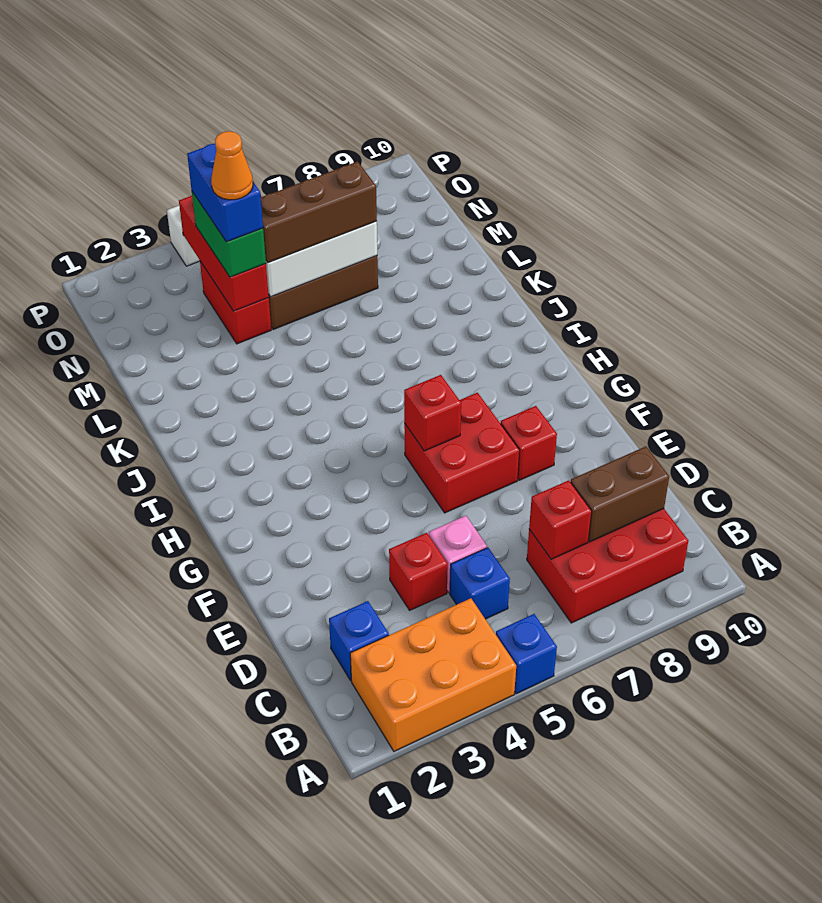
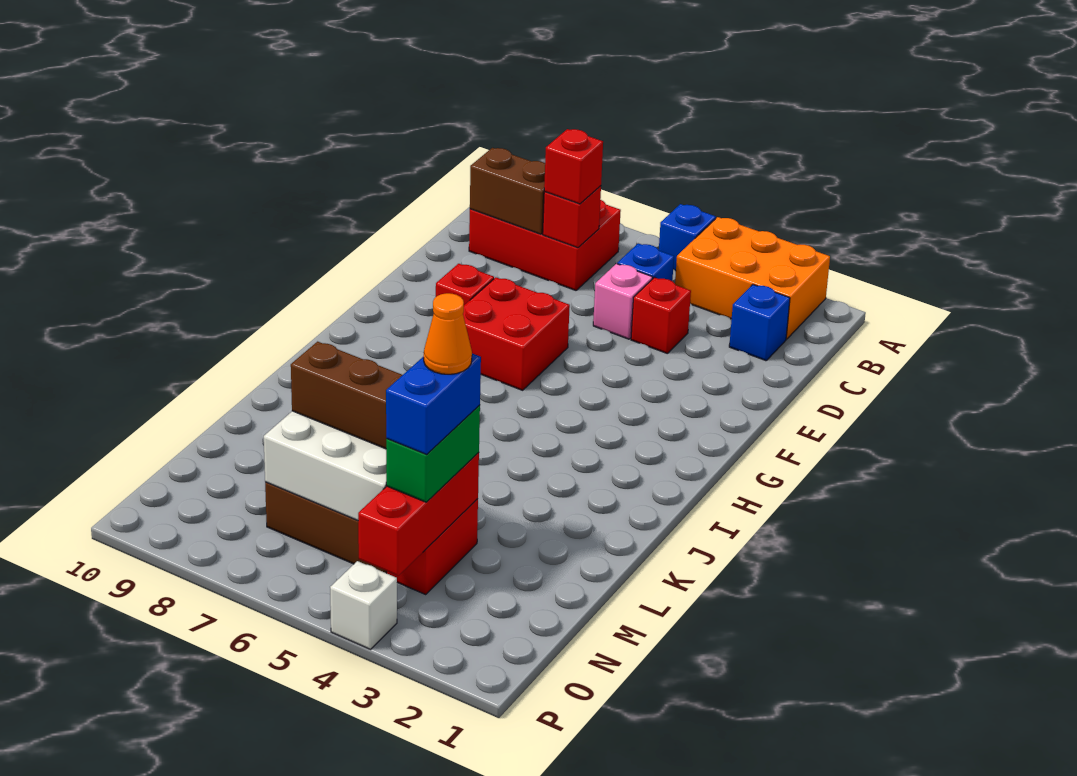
red 1x1 brick [404,375,461,451] -> red 1x1 brick moved to [544,129,603,204]

